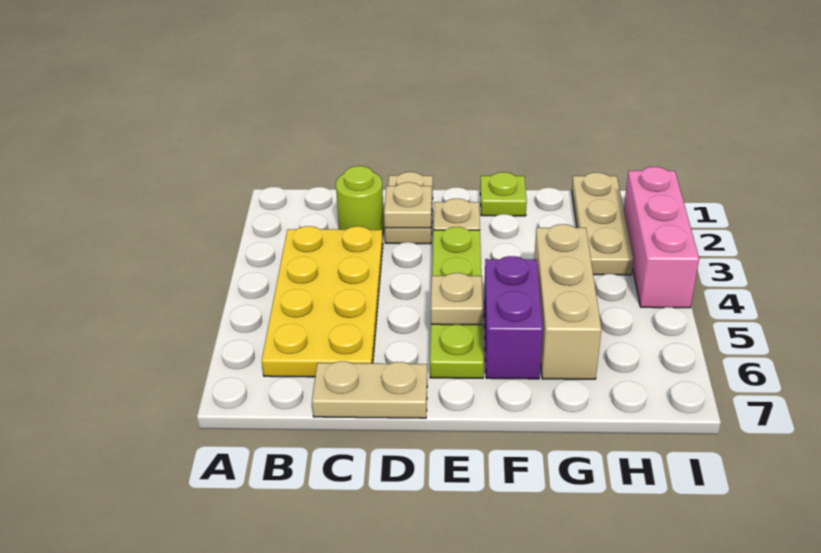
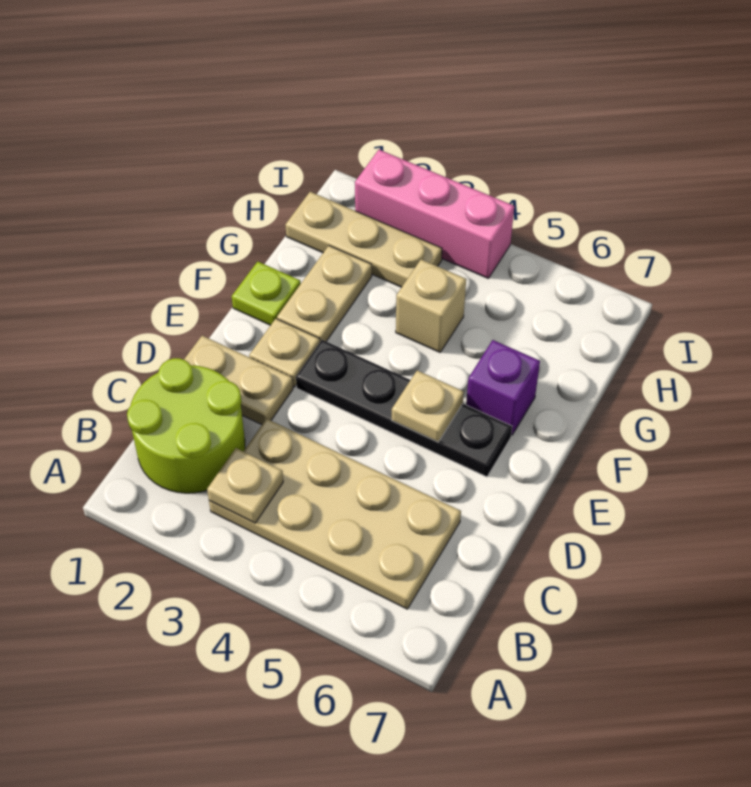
yellow 2x4 plate [262,226,383,377] -> tan 2x4 plate [209,419,461,609]
lime 1x1 round brick [336,166,384,234] -> lime 2x2 round brick [127,358,245,493]
tan 1x2 plate [312,361,427,418] -> tan 1x2 plate moved to [277,246,372,341]
tan 1x1 plate [384,182,432,228] -> tan 1x1 plate moved to [207,448,283,523]
lime 1x4 plate [430,227,484,378] -> black 1x4 plate [296,340,512,477]
purple 1x2 brick [484,256,543,379] -> purple 1x1 brick [466,340,540,436]
tan 1x3 brick [534,224,601,379] -> tan 1x1 brick [396,259,466,352]

